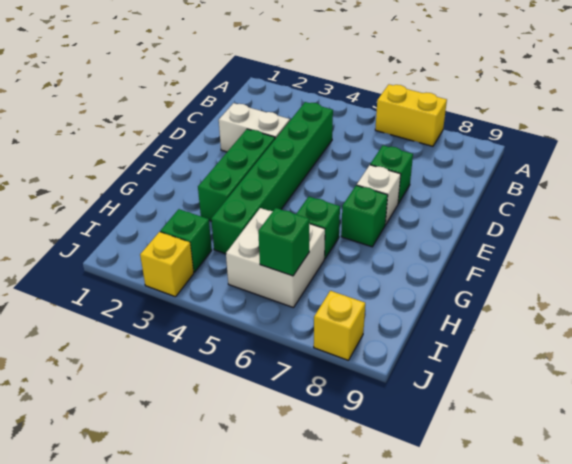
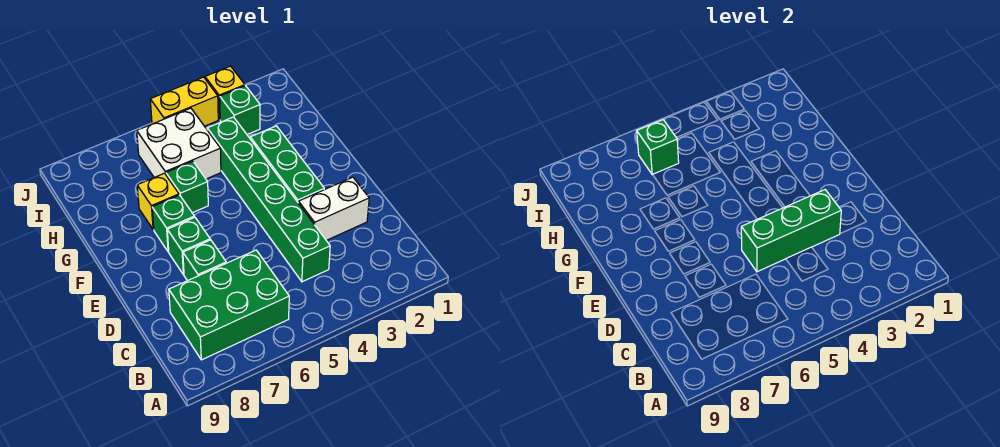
yellow 1x2 brick [375,84,447,146] -> yellow 1x2 brick moved to [150,77,218,126]
none -> green 2x3 brick [169,250,289,360]
none -> green 1x3 brick [741,190,841,272]
white 1x1 brick [357,165,401,225] -> green 1x1 brick [167,217,210,275]
yellow 1x1 brick [314,291,365,360] -> yellow 1x1 brick moved to [137,173,179,230]

